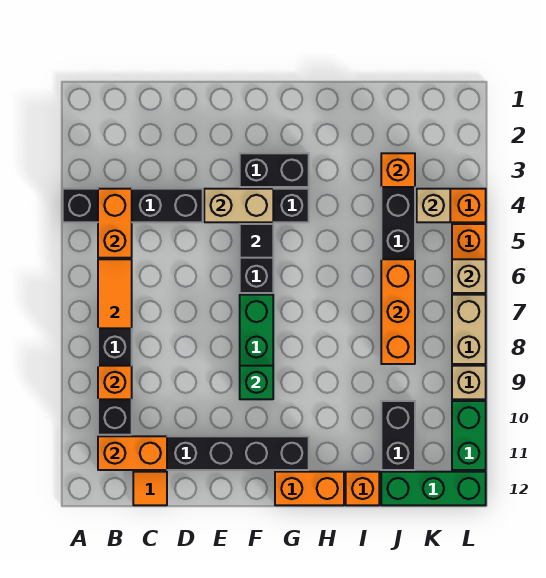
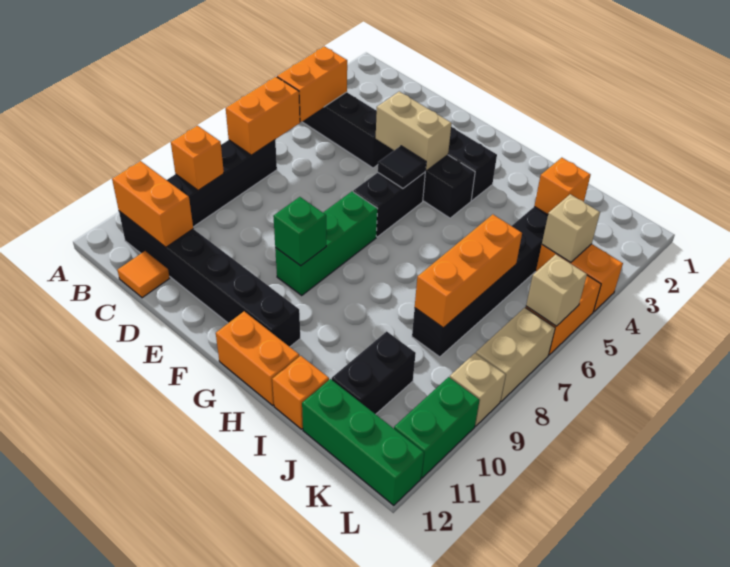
orange 1x2 tile [98,259,132,328] -> orange 1x2 brick [226,76,300,155]

